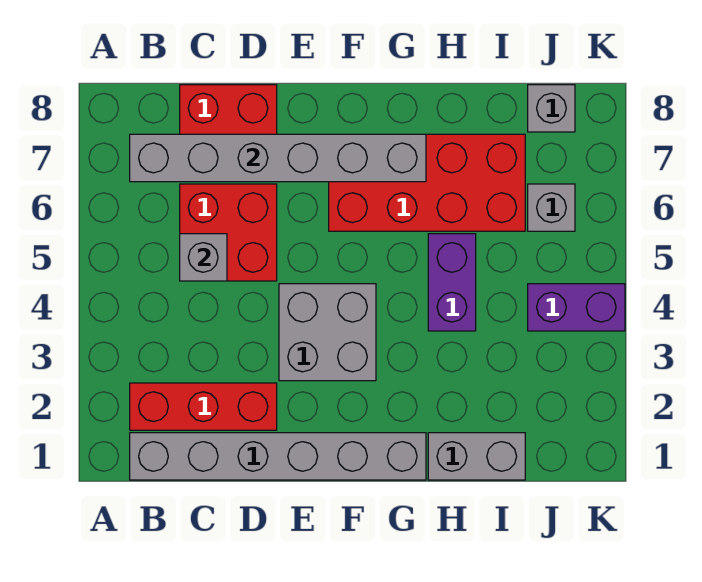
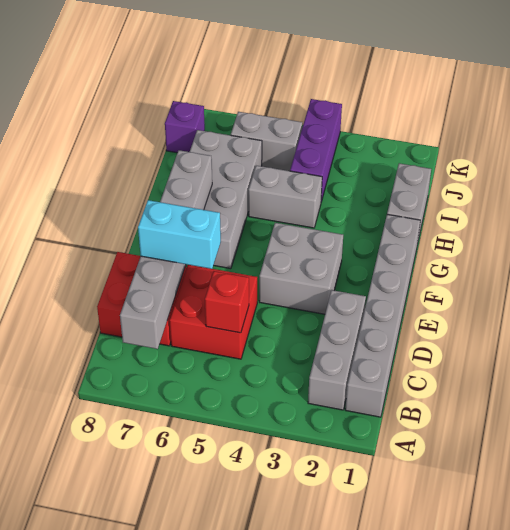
red 1x3 brick [130,383,277,430] -> grey 1x3 brick [308,290,366,410]
grey 1x1 brick [180,234,227,281] -> red 1x1 brick [205,271,249,333]
none -> cyan 1x2 brick [138,200,221,269]
red 2x4 brick [329,134,525,231] -> grey 2x4 brick [190,130,262,269]
purple 1x2 brick [428,234,476,331] -> grey 1x2 brick [248,166,322,228]
purple 1x2 brick [528,284,625,331] -> purple 1x3 brick [290,99,342,202]
grey 1x1 brick [528,184,575,231] -> grey 1x2 brick [231,112,302,171]
grey 1x1 brick [528,85,575,132] -> purple 1x1 brick [165,101,205,153]

